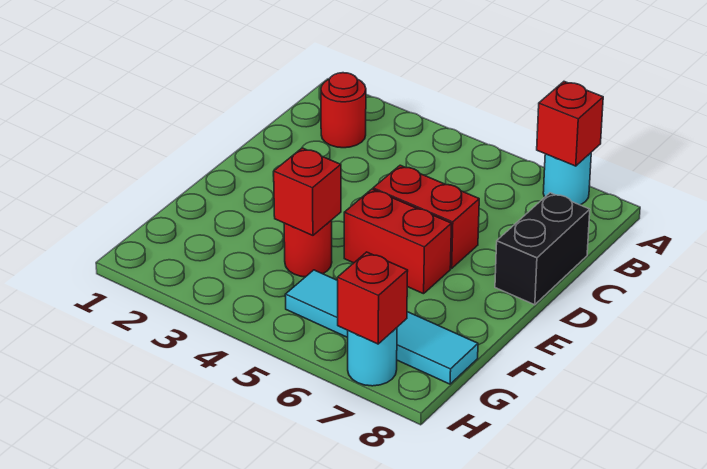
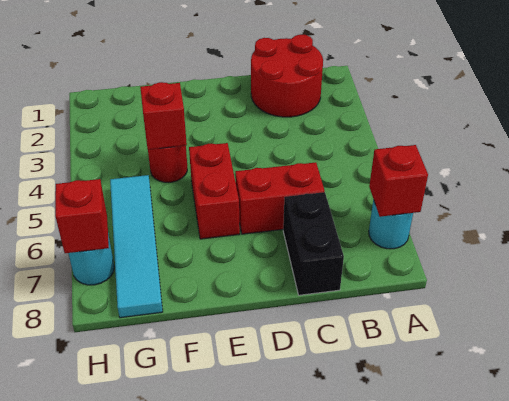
red 1x1 round brick [321,73,366,148] -> red 2x2 round brick [251,35,323,117]
black 1x2 brick [495,193,590,305] -> black 1x2 brick turned to [283,192,344,295]
red 1x2 brick [373,165,479,268] -> red 1x2 brick turned to [235,162,325,234]

